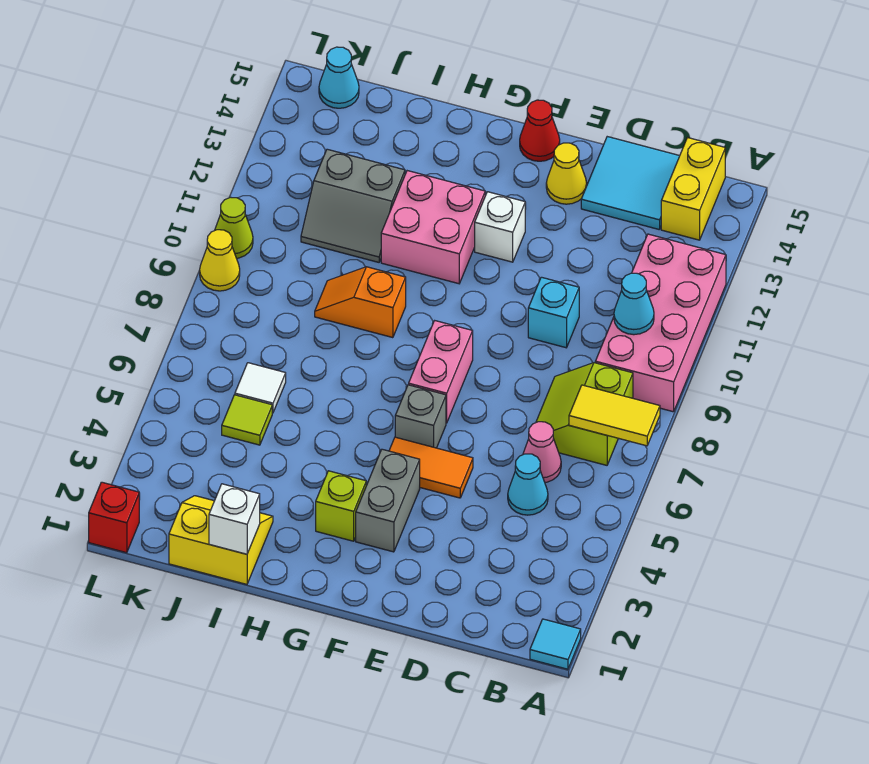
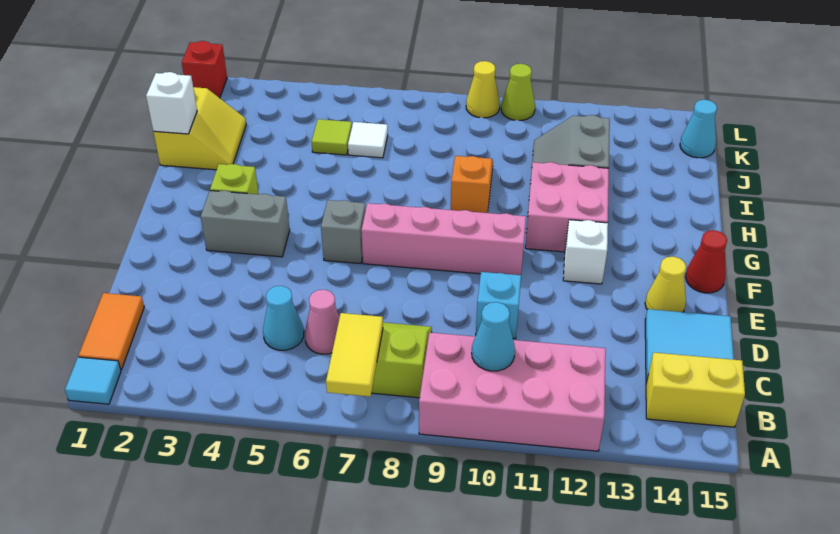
orange 1x2 tile [389,437,473,498] -> orange 1x2 tile moved to [78,293,144,370]
pink 1x2 brick [409,321,473,423] -> pink 1x4 brick [361,203,526,275]

